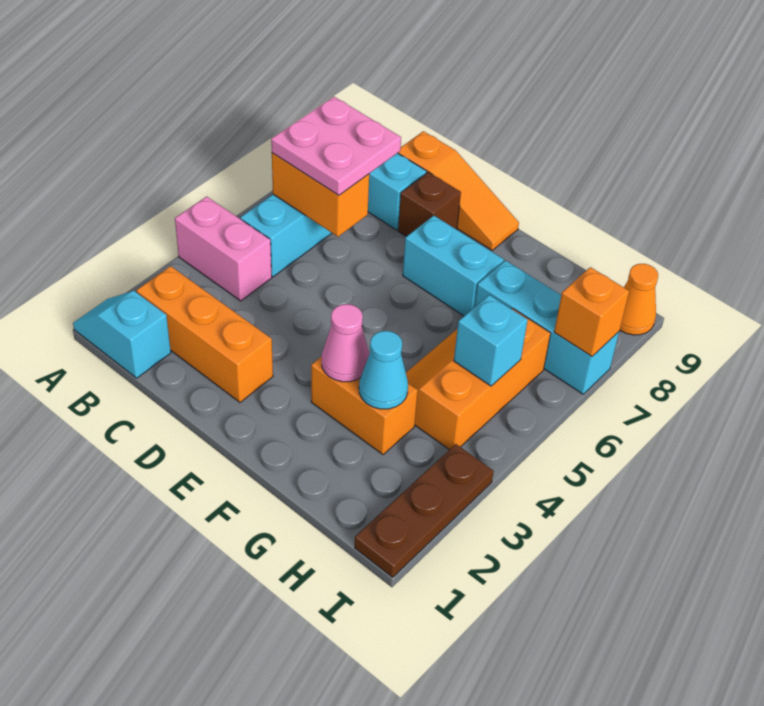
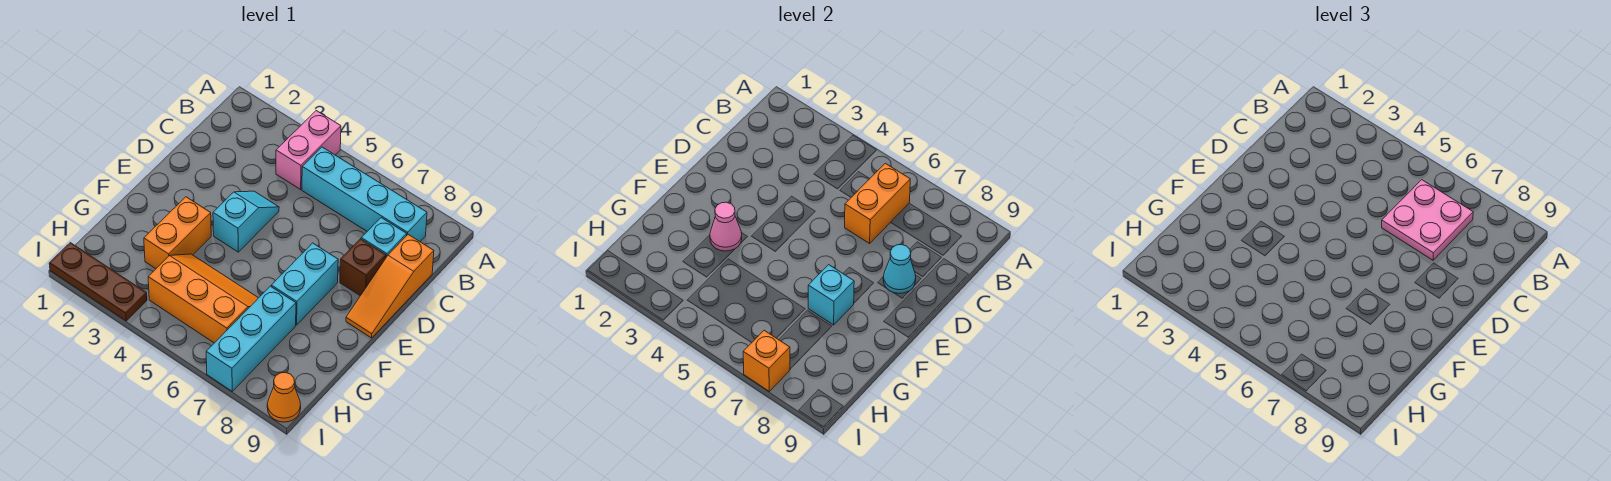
cyan 1x2 slope [73,291,171,378] -> cyan 1x2 slope moved to [213,191,279,252]
orange 1x3 brick [137,266,273,402] -> none
cyan 1x1 cone [359,331,408,409] -> cyan 1x1 cone moved to [883,245,916,293]
cyan 1x1 brick [454,295,528,386] -> cyan 1x1 brick moved to [808,265,854,325]

